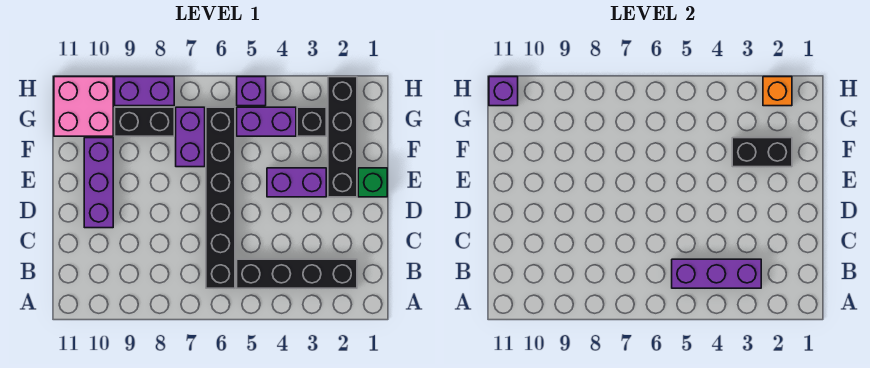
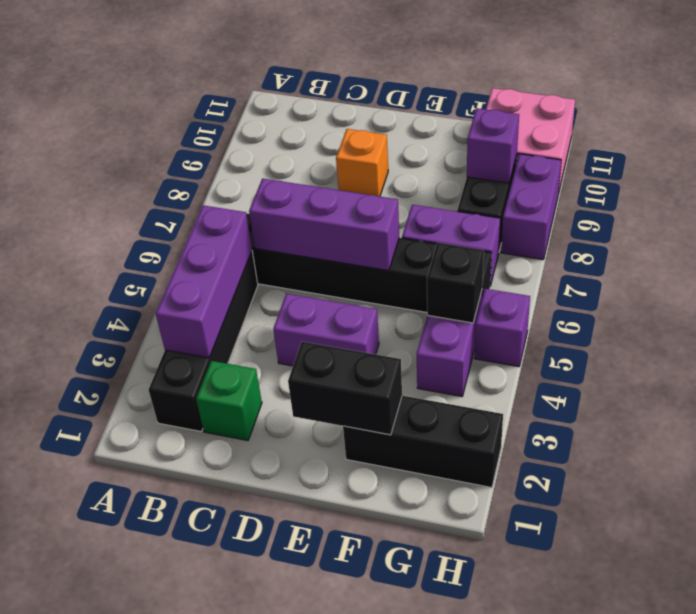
purple 1x3 brick [84,138,113,228] -> purple 1x3 brick moved to [249,179,399,271]
green 1x1 brick [358,168,387,197] -> green 1x1 brick moved to [196,361,262,441]
black 1x4 brick [328,77,357,197] -> black 1x3 brick [343,396,503,488]
purple 1x2 brick [267,168,326,197] -> purple 1x2 brick turned to [273,294,379,366]
black 1x2 brick [732,138,792,167] -> black 1x2 brick turned to [288,342,402,435]
black 1x1 brick [297,107,326,136] -> black 1x1 brick moved to [427,243,484,323]
orange 1x1 brick [763,77,792,106] -> orange 1x1 brick moved to [336,129,388,196]
purple 1x1 brick [489,77,518,106] -> purple 1x1 brick moved to [467,108,519,183]

